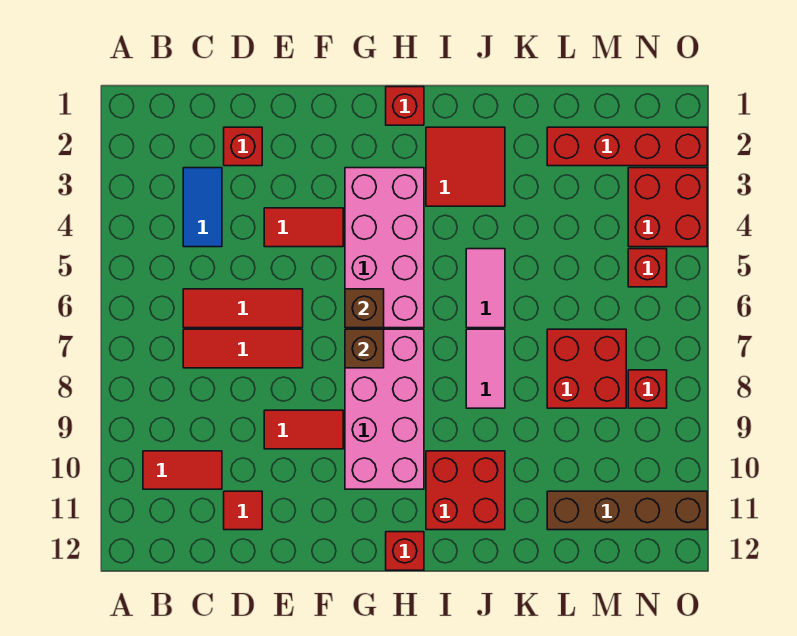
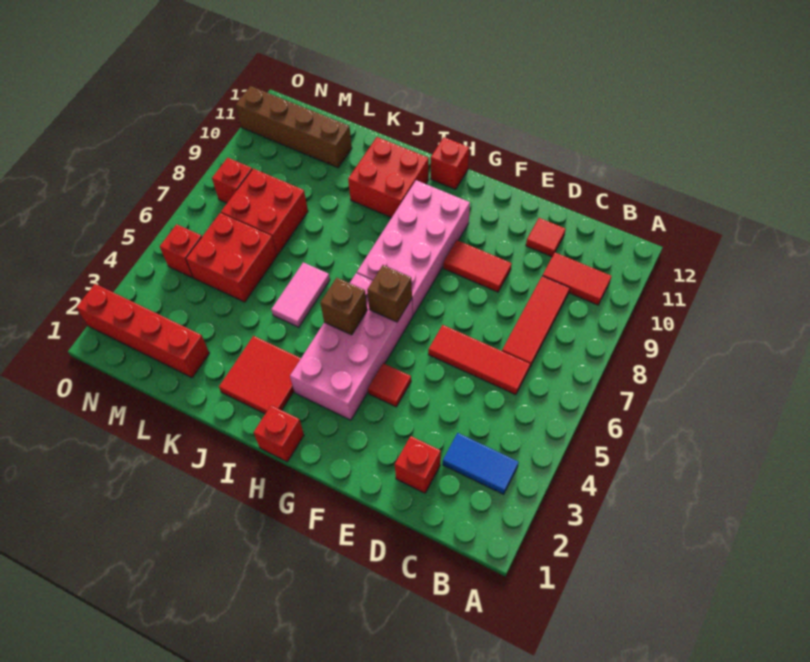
blue 1x2 tile [183,168,222,247] -> blue 1x2 tile turned to [443,433,519,494]
red 1x3 tile [183,329,303,368] -> red 1x3 tile turned to [502,276,570,367]
red 1x2 tile [264,208,343,247] -> red 1x1 tile [368,363,411,407]
brown 1x1 brick [345,329,384,368] -> brown 1x1 brick moved to [320,278,367,335]
pink 1x2 tile [466,329,505,408] -> none
red 2x2 brick [628,168,707,247] -> red 2x2 brick moved to [186,213,277,302]

